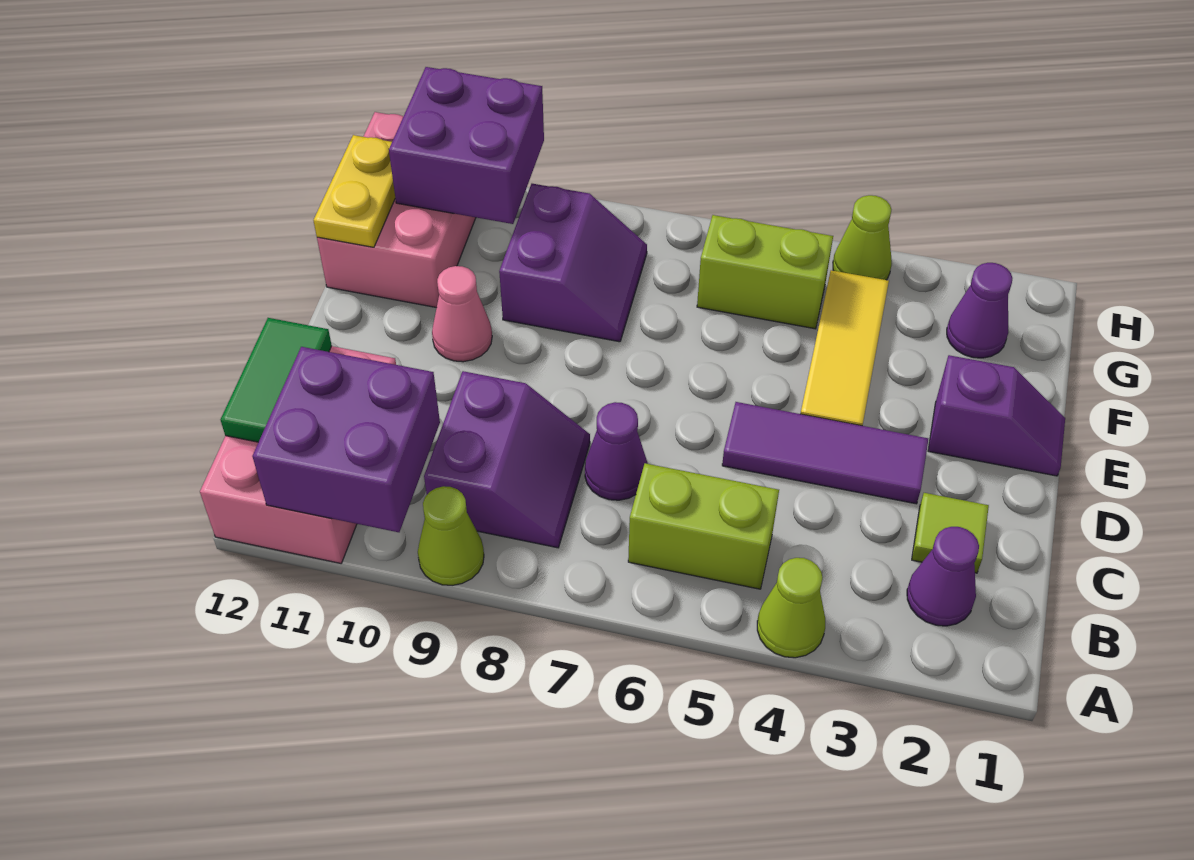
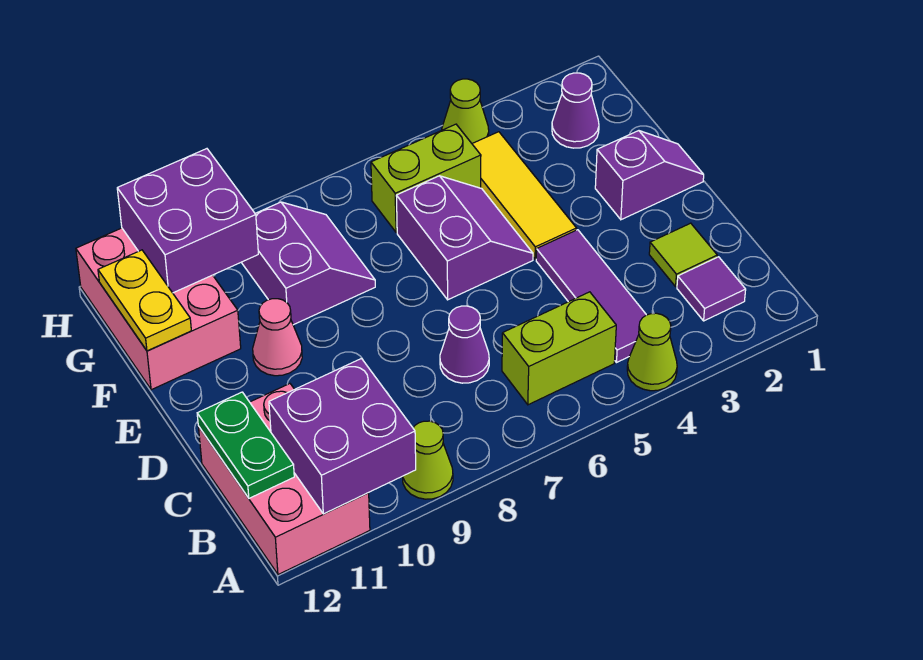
purple 1x1 cone [907,527,979,626] -> purple 1x1 tile [677,257,746,321]
purple 2x2 slope [424,371,590,548] -> purple 2x2 slope moved to [396,176,533,300]
green 1x2 tile [221,318,332,442] -> green 1x2 plate [197,392,294,498]
purple 1x3 tile [722,402,928,504] -> purple 1x3 tile turned to [536,230,646,362]

